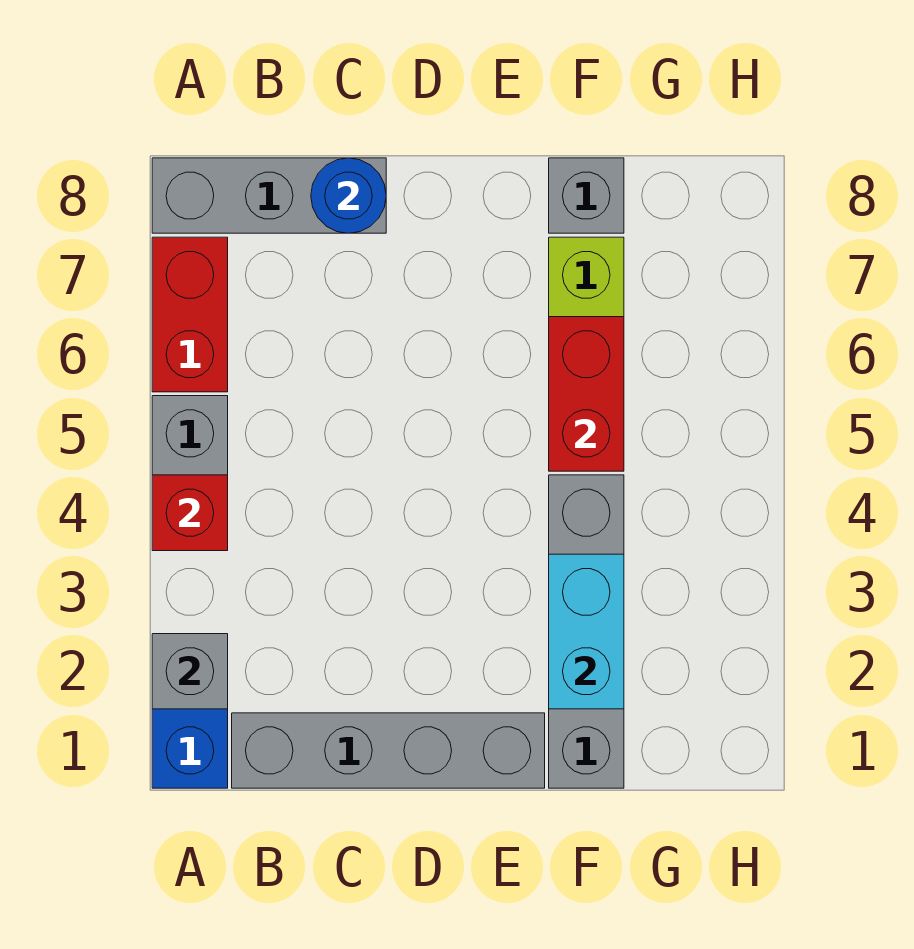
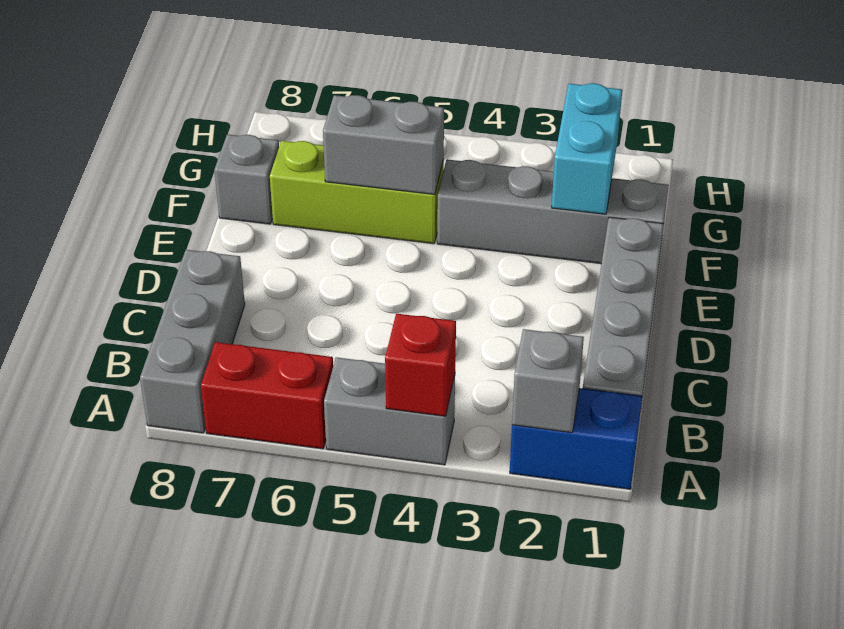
blue 1x1 round brick [311,158,386,233] -> none
cyan 1x2 brick [549,554,624,709] -> cyan 1x2 brick turned to [552,83,622,214]
red 1x2 brick [549,317,624,471] -> grey 1x2 brick [323,95,444,195]

